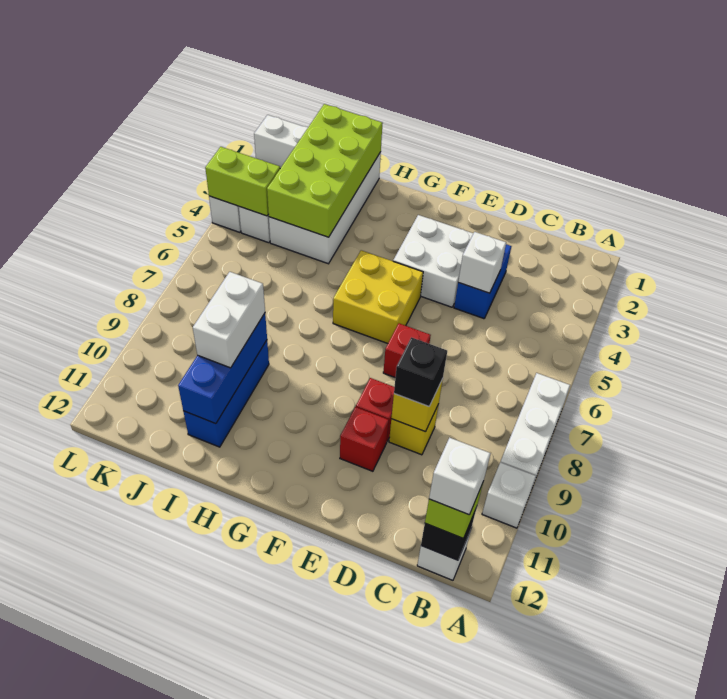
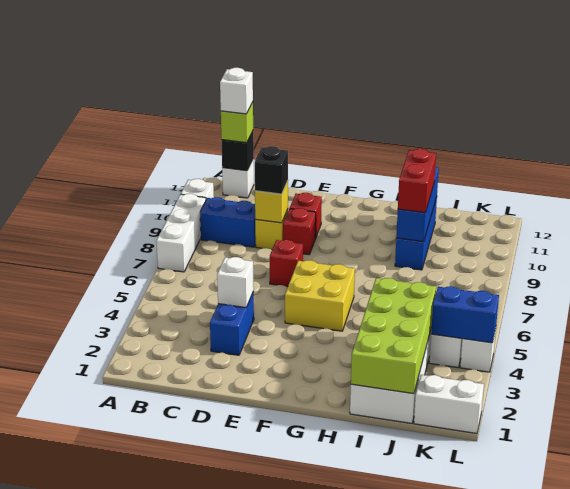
none -> blue 1x2 brick [200,197,256,247]
white 2x2 brick [393,215,473,307] -> none
white 1x2 brick [193,272,265,368] -> red 1x2 brick [398,149,436,213]
lime 1x2 brick [205,147,280,216] -> blue 1x2 brick [431,286,499,343]

